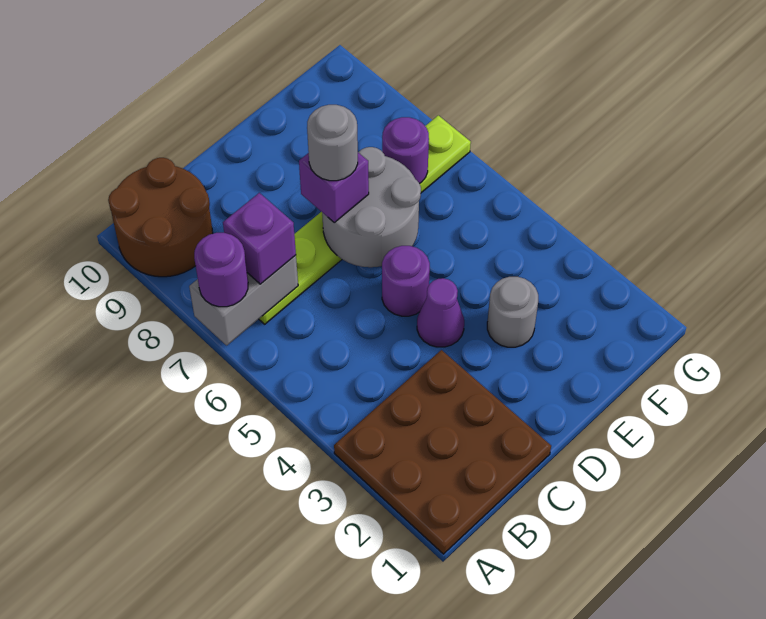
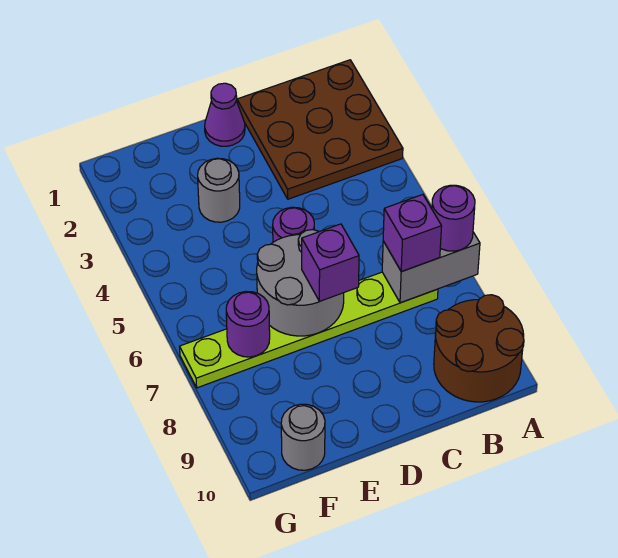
purple 1x1 cone [417,278,464,347] -> purple 1x1 cone moved to [205,83,245,146]
grey 1x1 round brick [307,105,358,181] -> grey 1x1 round brick moved to [281,404,325,470]

